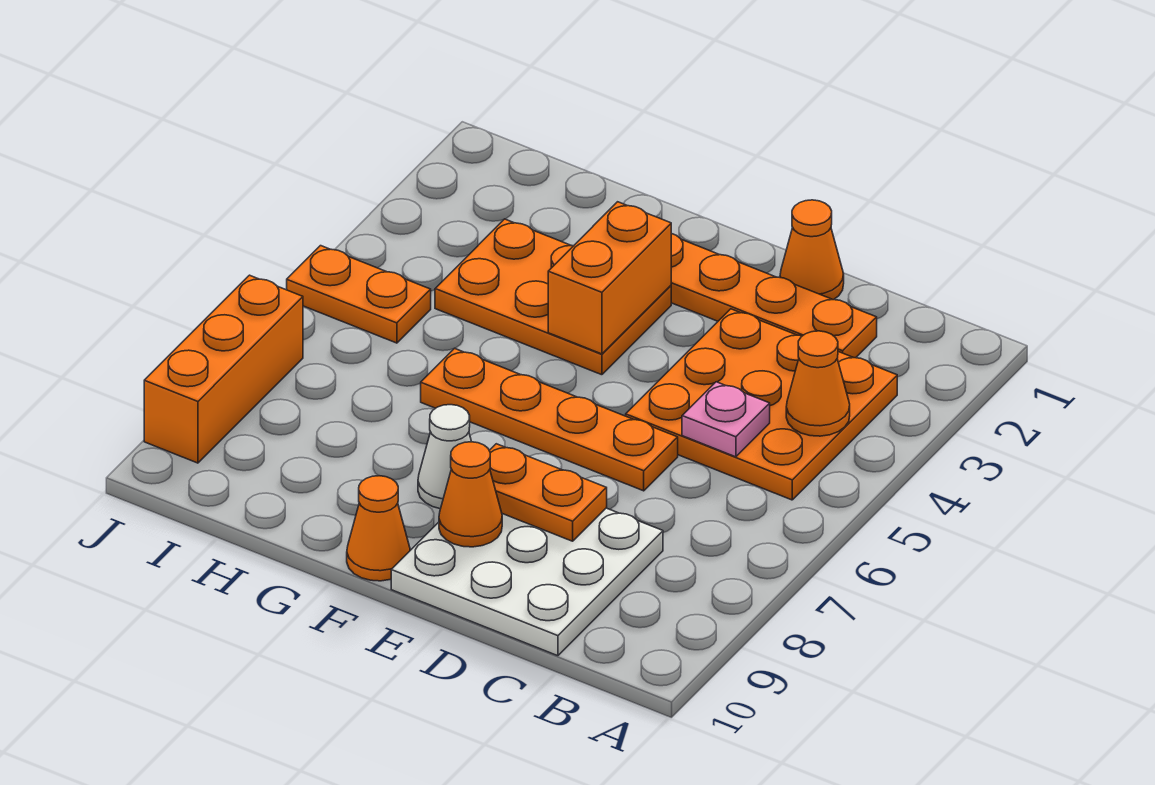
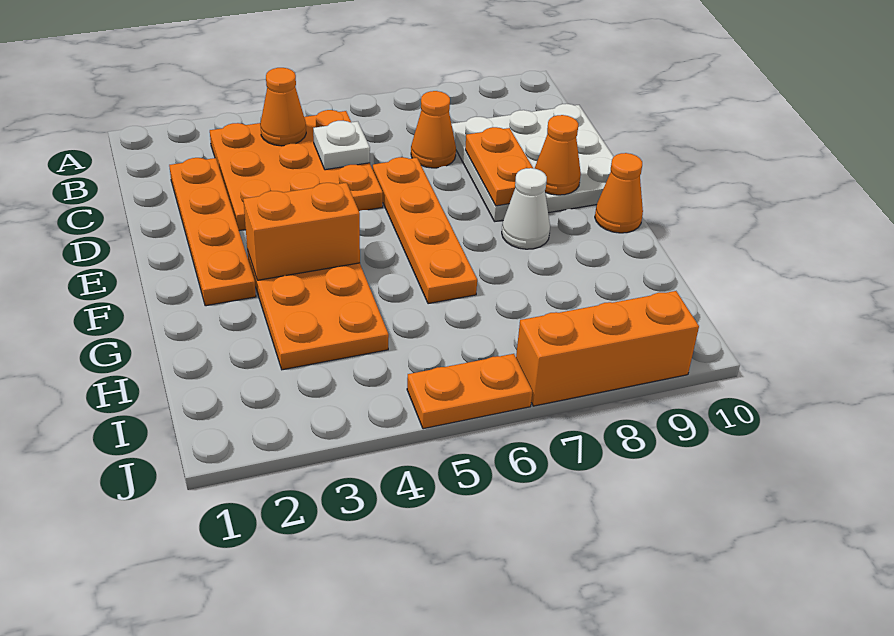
pink 1x1 plate [682,382,770,457] -> white 1x1 plate [313,121,370,170]
orange 1x1 cone [780,200,844,300] -> orange 1x1 cone moved to [411,91,456,168]
orange 1x2 plate [287,246,431,343] -> orange 1x2 plate turned to [407,354,532,429]

